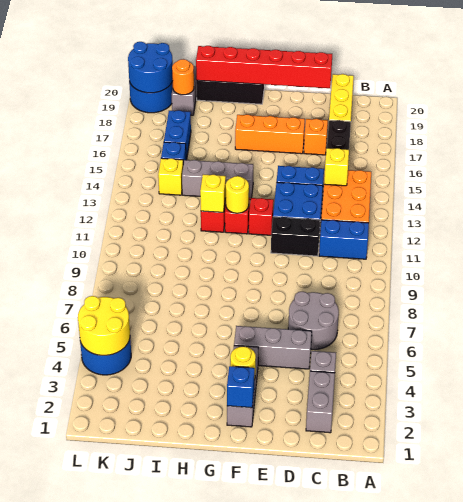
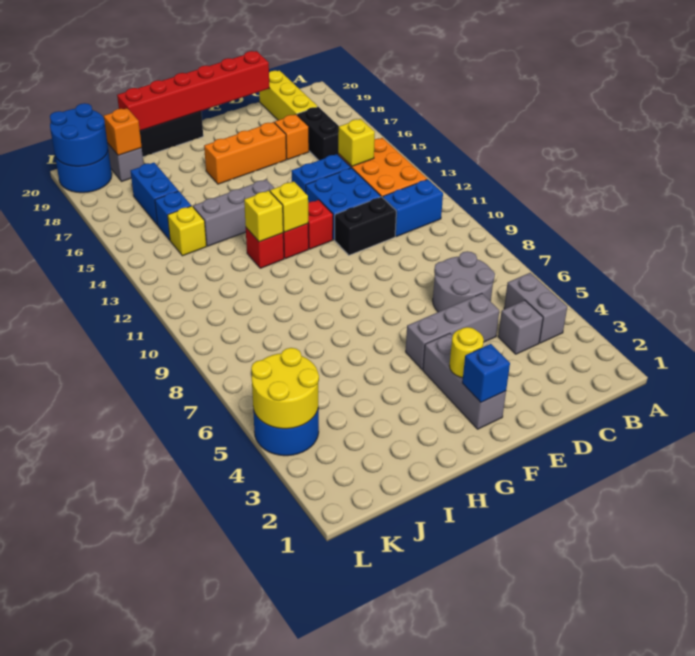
grey 1x2 brick [306,371,335,433] -> grey 1x2 brick moved to [504,273,567,343]
yellow 1x1 round brick [226,176,249,213] -> yellow 1x1 brick [270,182,308,232]
orange 1x1 round brick [172,59,194,95] -> orange 1x1 brick [104,108,142,155]

